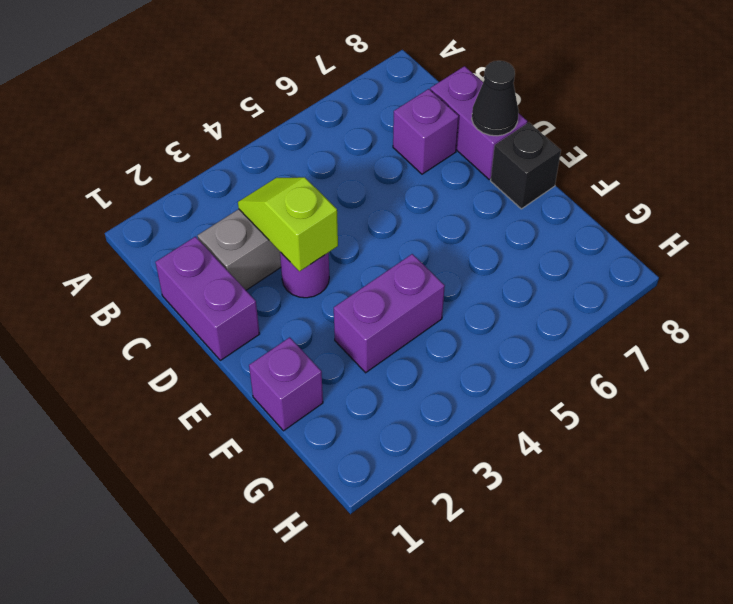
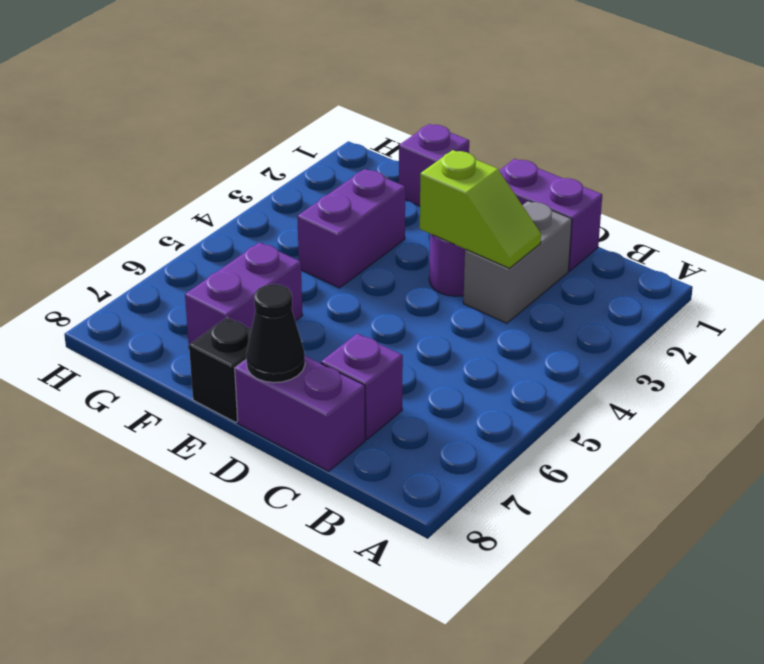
none -> purple 1x2 brick [185,242,303,344]

